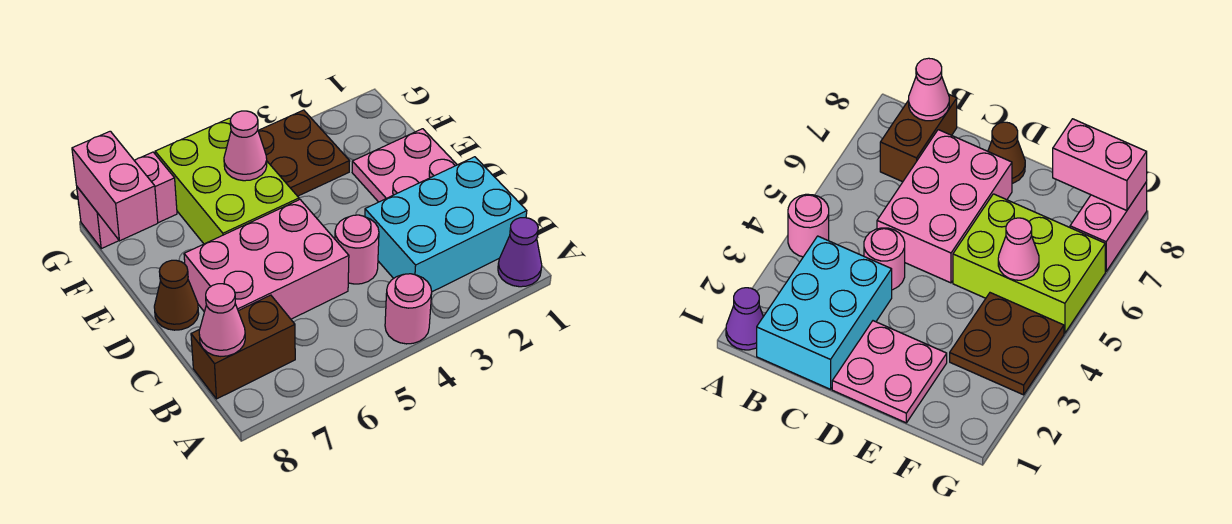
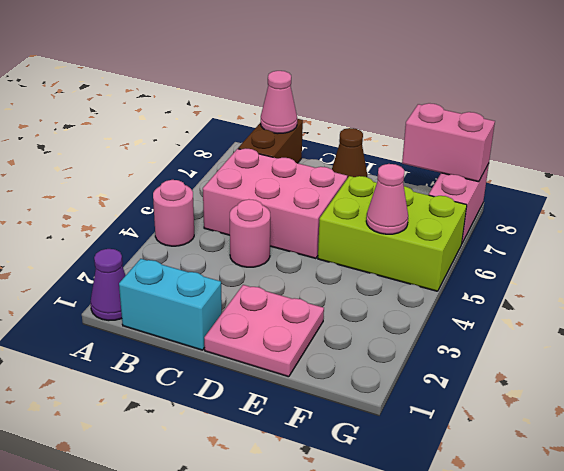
cyan 2x3 brick [365,157,527,292] -> cyan 1x2 brick [119,259,222,350]
pink 2x3 brick [184,200,349,319] -> pink 2x3 brick turned to [203,148,347,259]
brown 2x2 plate [258,110,350,196] -> none

